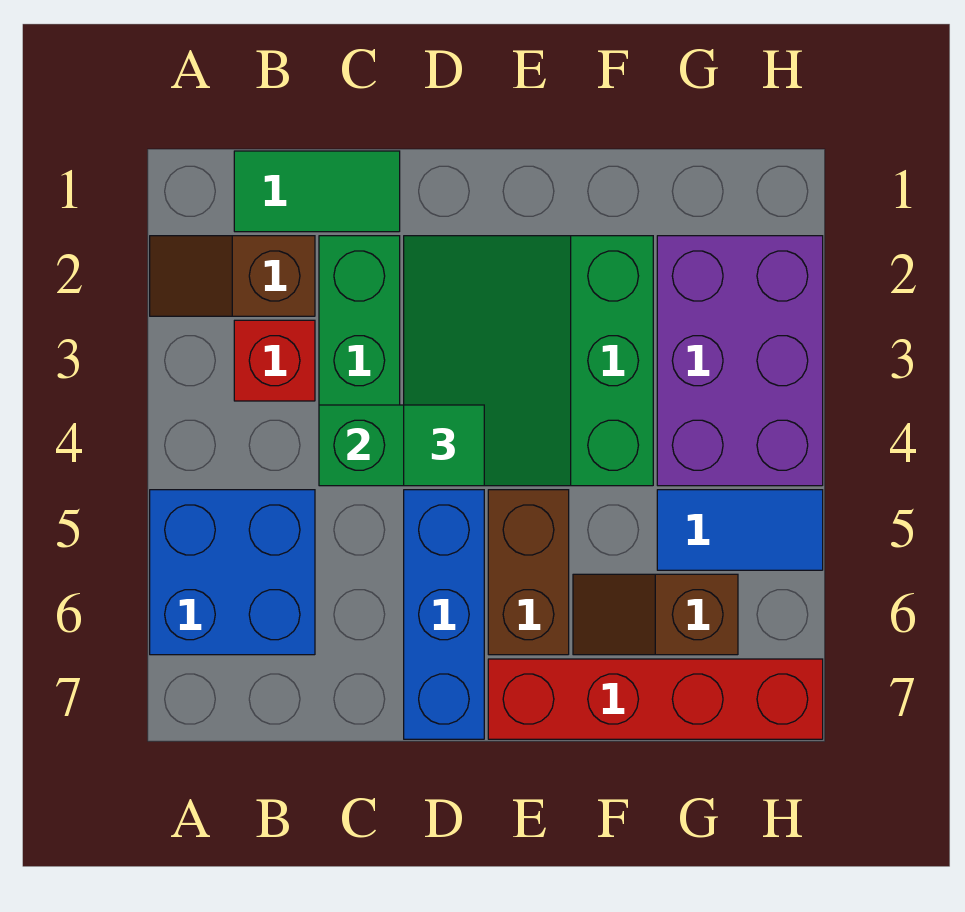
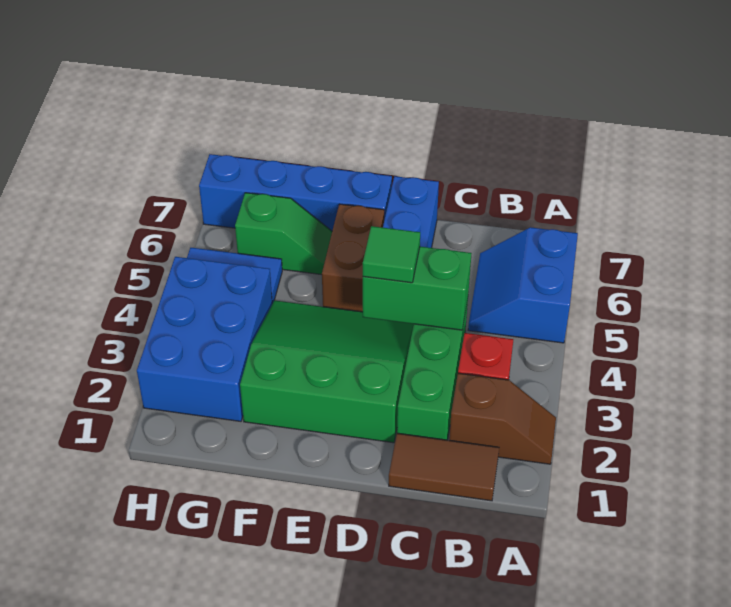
blue 2x2 brick [150,490,315,655] -> blue 2x2 slope [468,227,578,343]
green 1x2 tile [234,151,400,232] -> brown 1x2 tile [389,433,499,501]
green 3x3 slope [404,236,653,486] -> green 3x3 slope turned to [240,300,414,443]
red 1x4 brick [488,659,823,739] -> blue 1x4 brick [199,154,392,231]
brown 1x2 slope [573,574,738,655] -> green 1x2 slope [235,193,332,275]
purple 2x3 brick [657,236,823,486] -> blue 2x3 brick [137,257,272,421]

